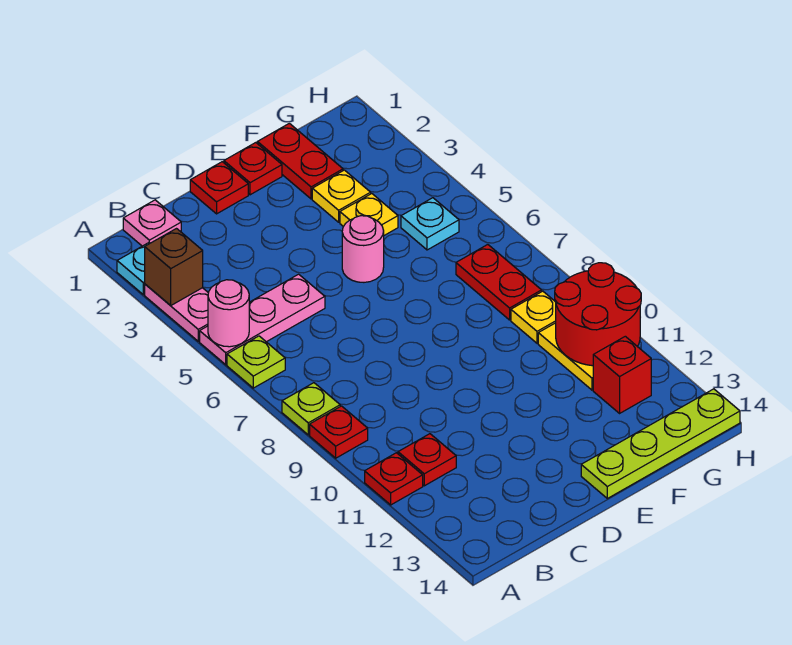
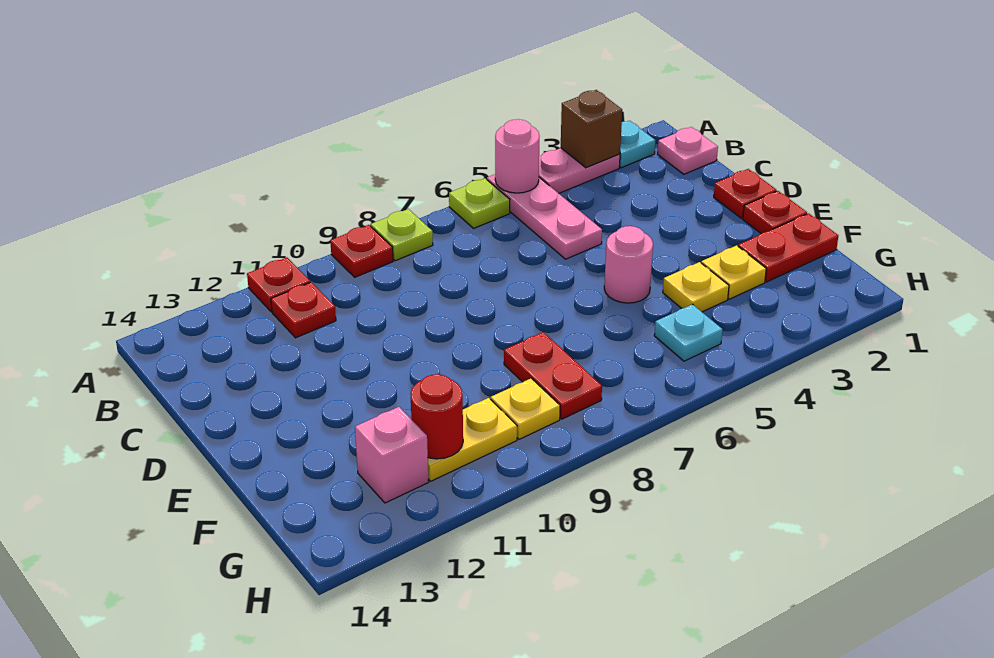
lime 1x4 plate [581,389,740,498] -> none
red 1x2 plate [456,245,542,320] -> red 1x2 plate turned to [504,332,602,419]
red 2x2 round brick [555,263,641,366] -> red 1x1 round brick [410,374,463,459]
red 1x1 brick [593,336,651,413] -> pink 1x1 brick [355,407,429,503]

